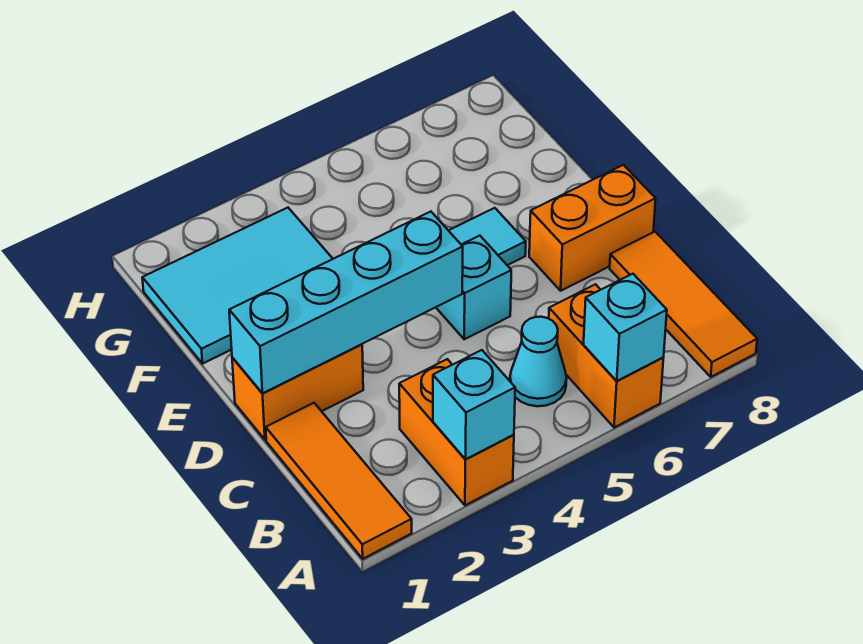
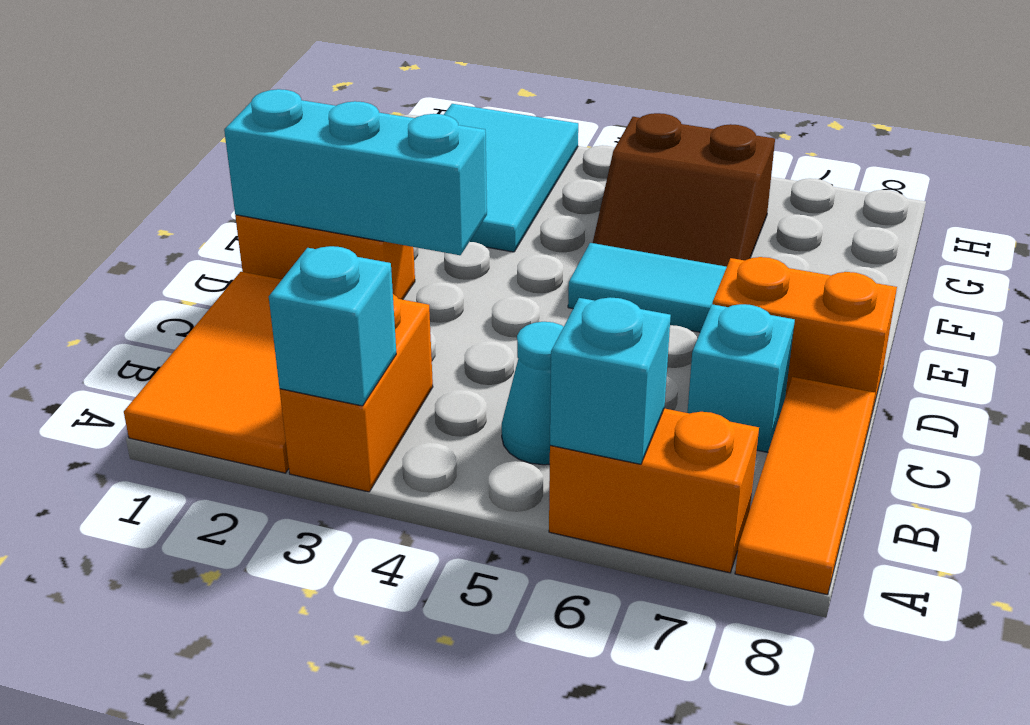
orange 1x3 tile [266,403,412,559] -> orange 2x3 tile [124,272,289,473]
orange 1x2 brick [549,284,663,428] -> orange 1x2 brick turned to [549,408,759,573]
cyan 1x4 brick [229,212,463,393] -> cyan 1x3 brick [224,89,487,255]
cyan 1x1 brick [436,236,511,339] -> cyan 1x1 brick moved to [687,304,795,452]
cyan 2x3 tile [142,208,333,364] -> cyan 2x3 tile turned to [444,104,578,252]
none -> brown 2x2 slope [593,113,775,267]

